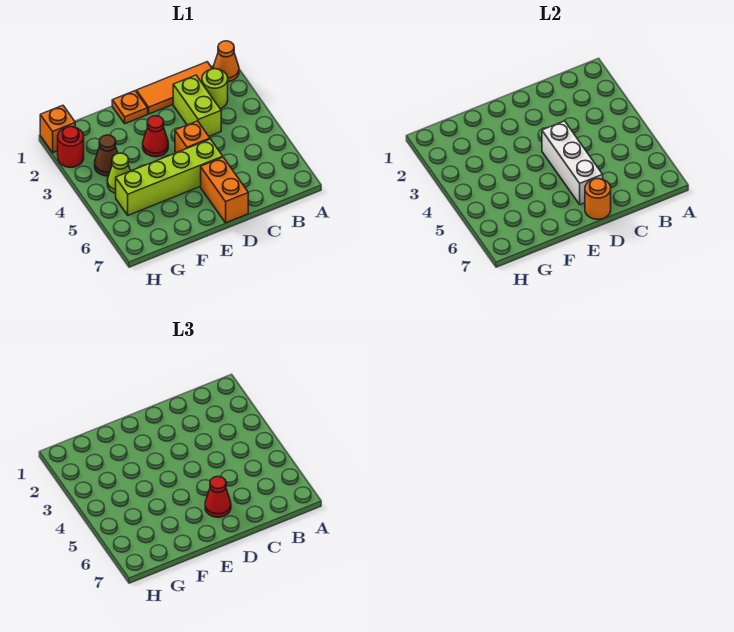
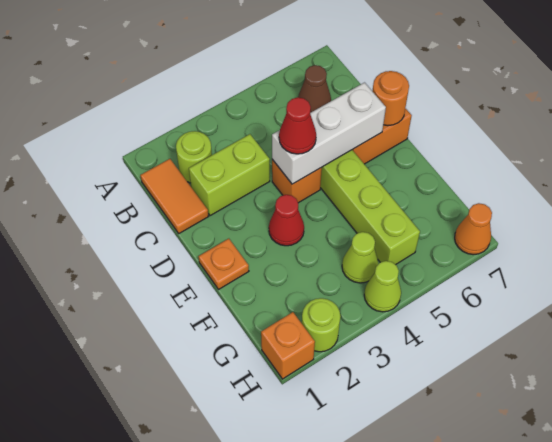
orange 1x1 cone [213,41,239,82] -> orange 1x1 cone moved to [455,203,492,255]
orange 1x3 tile [136,62,212,114] -> orange 1x2 tile [140,159,209,233]
red 1x1 cone [205,476,231,517] -> red 1x1 cone moved to [279,97,316,154]
brown 1x1 cone [95,135,118,176] -> brown 1x1 cone moved to [298,65,331,113]
red 1x1 round brick [58,127,84,167] -> lime 1x1 round brick [302,298,341,352]
none -> lime 1x1 cone [364,261,401,312]

